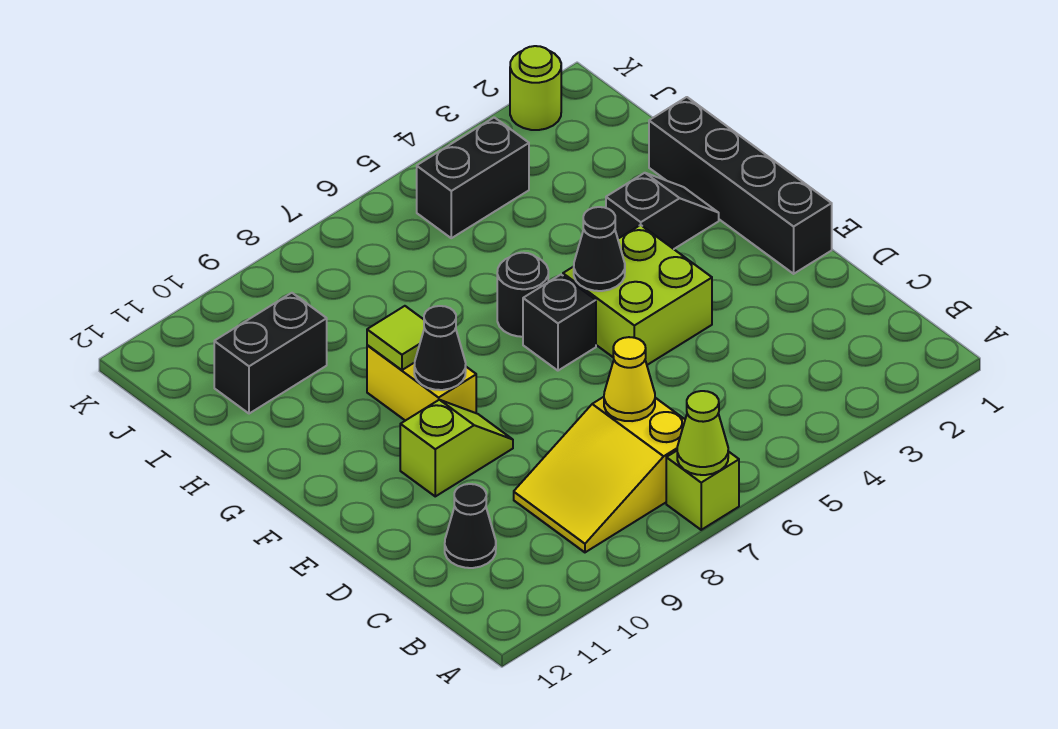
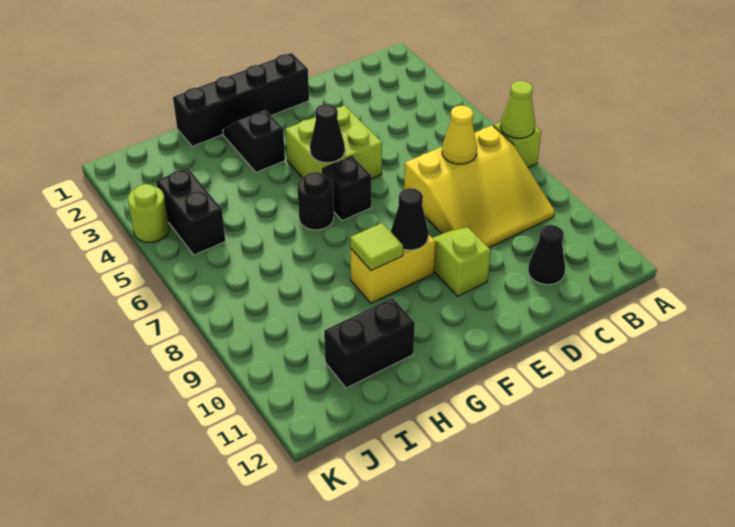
yellow 2x3 slope [514,397,685,552] -> yellow 3x3 slope [404,126,555,248]
black 1x2 brick [214,293,327,414] -> black 1x2 brick turned to [324,298,415,388]
lime 1x1 round brick [510,46,561,130] -> lime 1x1 round brick moved to [128,184,169,242]

